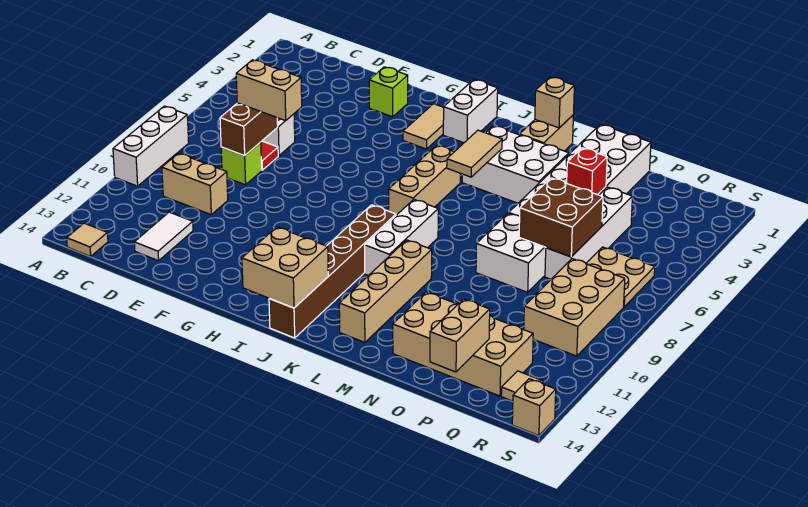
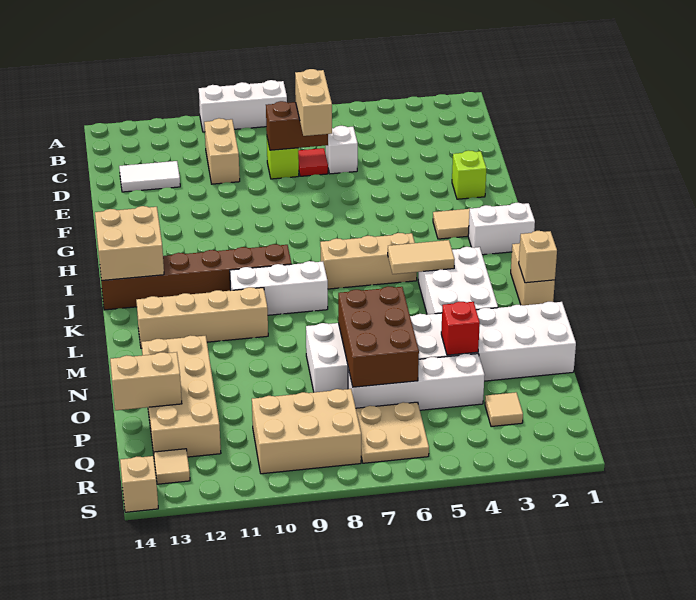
tan 1x1 tile [67,223,108,256] -> tan 1x1 tile moved to [485,392,523,427]
tan 1x2 brick [519,115,573,151] -> tan 1x2 brick turned to [511,243,555,305]
brown 2x2 brick [519,178,603,257] -> brown 2x3 brick [338,286,419,387]

